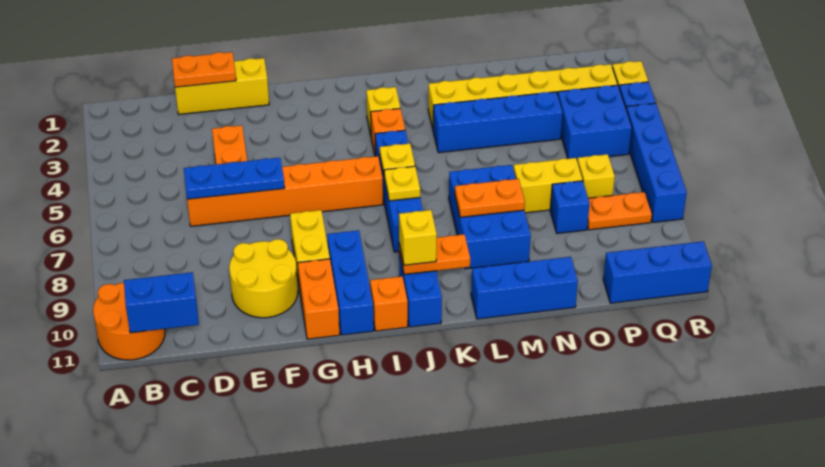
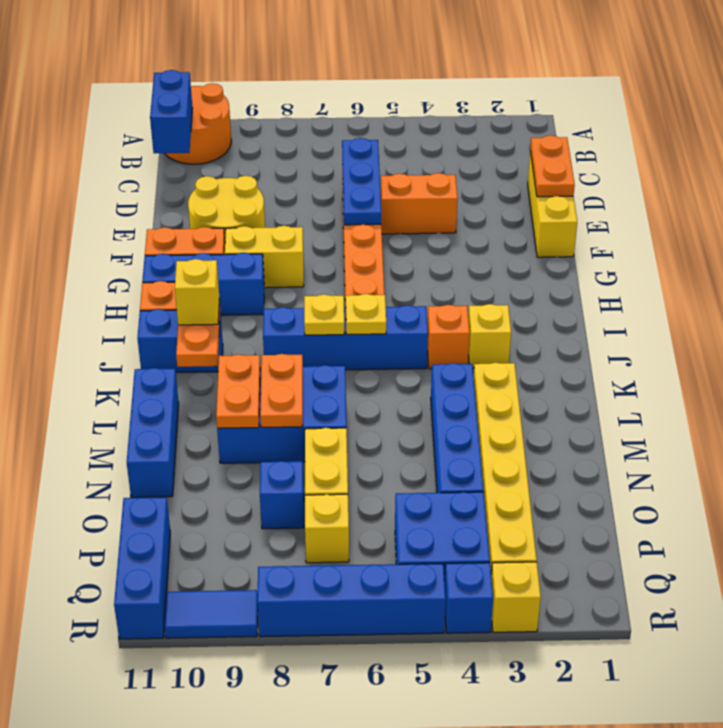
orange 1x2 plate [588,192,652,230] -> orange 1x2 plate moved to [216,354,260,429]
none -> blue 1x2 tile [165,590,258,638]

